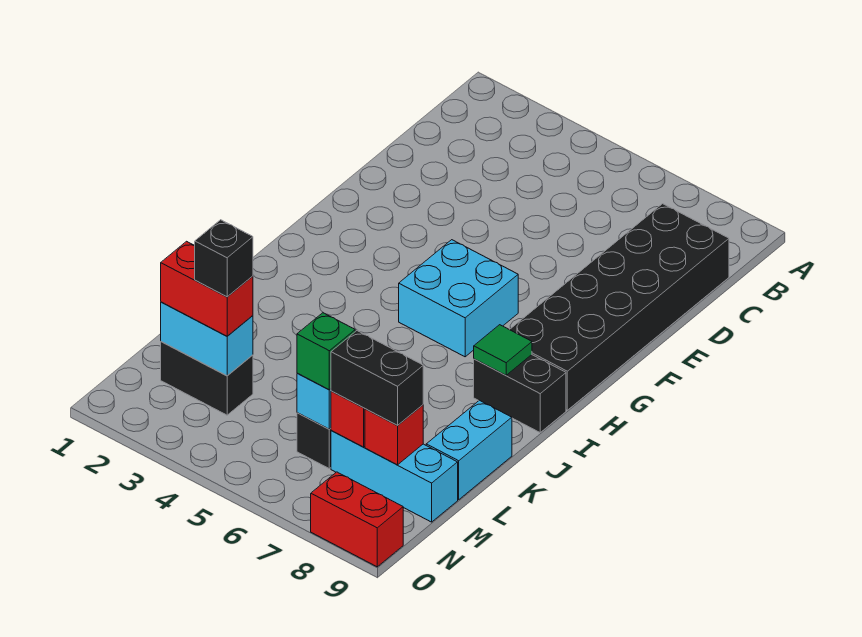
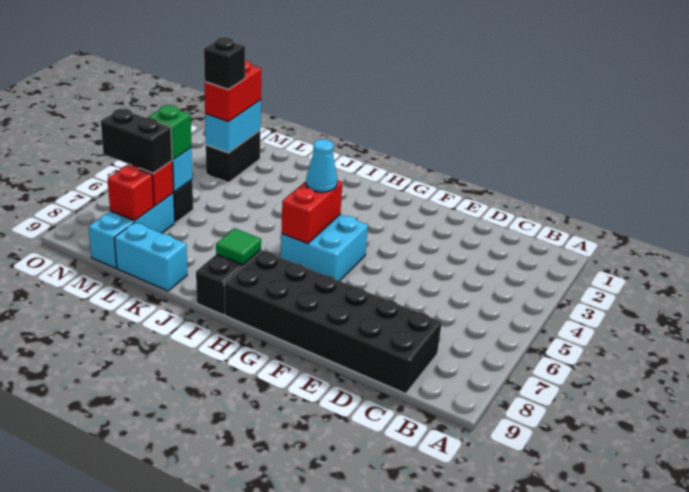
none -> cyan 1x1 cone [306,139,337,192]
black 1x2 brick [331,331,423,426] -> black 1x2 brick turned to [101,109,173,173]
red 1x2 brick [311,472,403,567] -> red 1x2 brick moved to [281,180,343,244]

